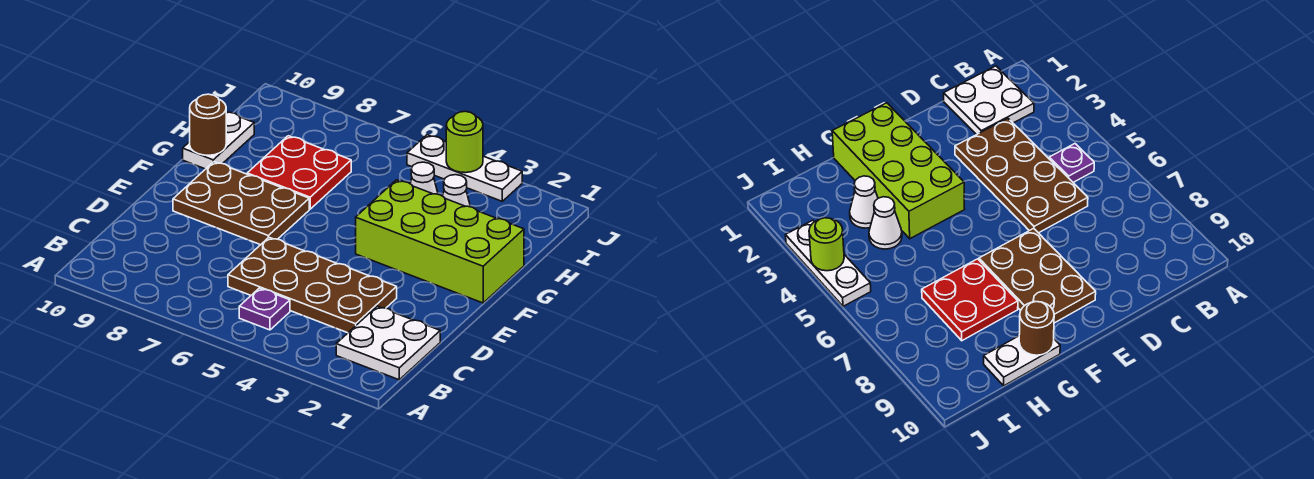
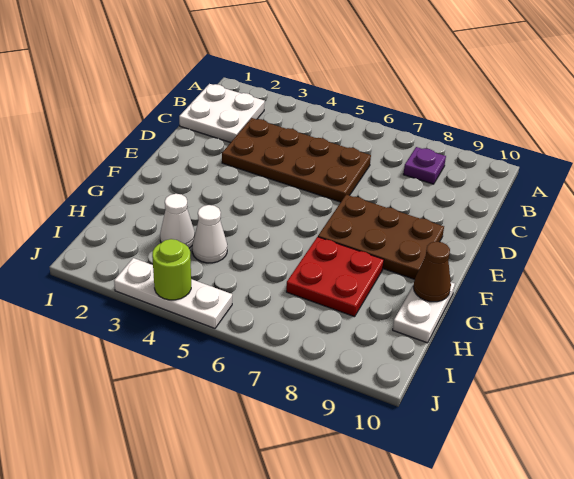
purple 1x1 plate [239,288,290,330] -> purple 1x1 plate moved to [403,147,446,184]
lime 2x4 brick [356,180,524,303] -> none
brown 1x1 round brick [190,94,226,155] -> brown 1x1 cone [413,242,451,302]

